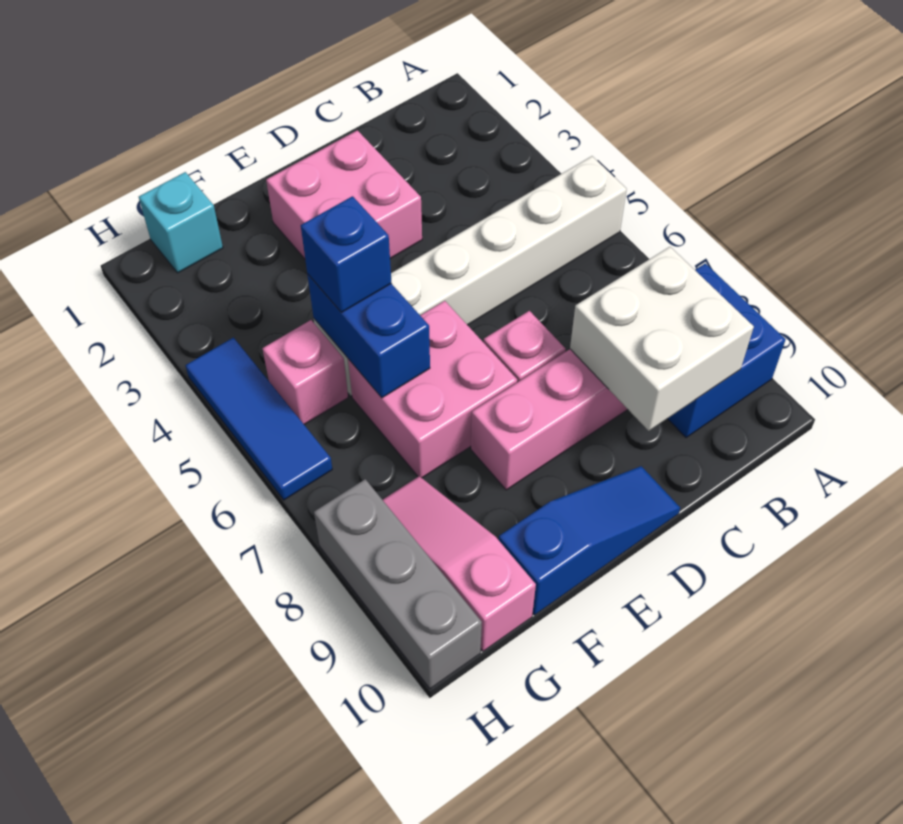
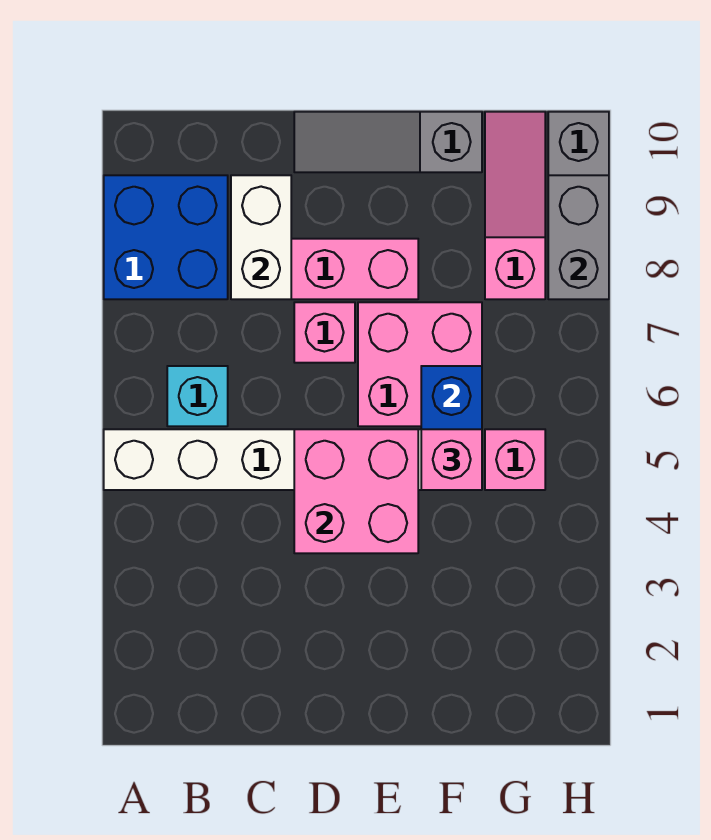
white 2x2 brick [570,247,754,431] -> white 1x2 brick [231,175,291,299]
pink 2x2 brick [266,130,422,259] -> pink 2x2 brick moved to [294,429,418,553]
blue 1x3 slope [499,466,680,615] -> grey 1x3 slope [294,112,482,172]
blue 1x1 brick [301,196,391,312] -> pink 1x1 brick [421,429,482,490]
cyan 1x1 brick [139,172,223,273] -> cyan 1x1 brick moved to [167,366,228,426]
pink 1x3 slope [383,476,536,651] -> pink 1x3 slope turned to [485,112,545,299]
blue 1x3 tile [186,338,332,500] -> none
none -> grey 1x2 brick [548,175,609,299]

